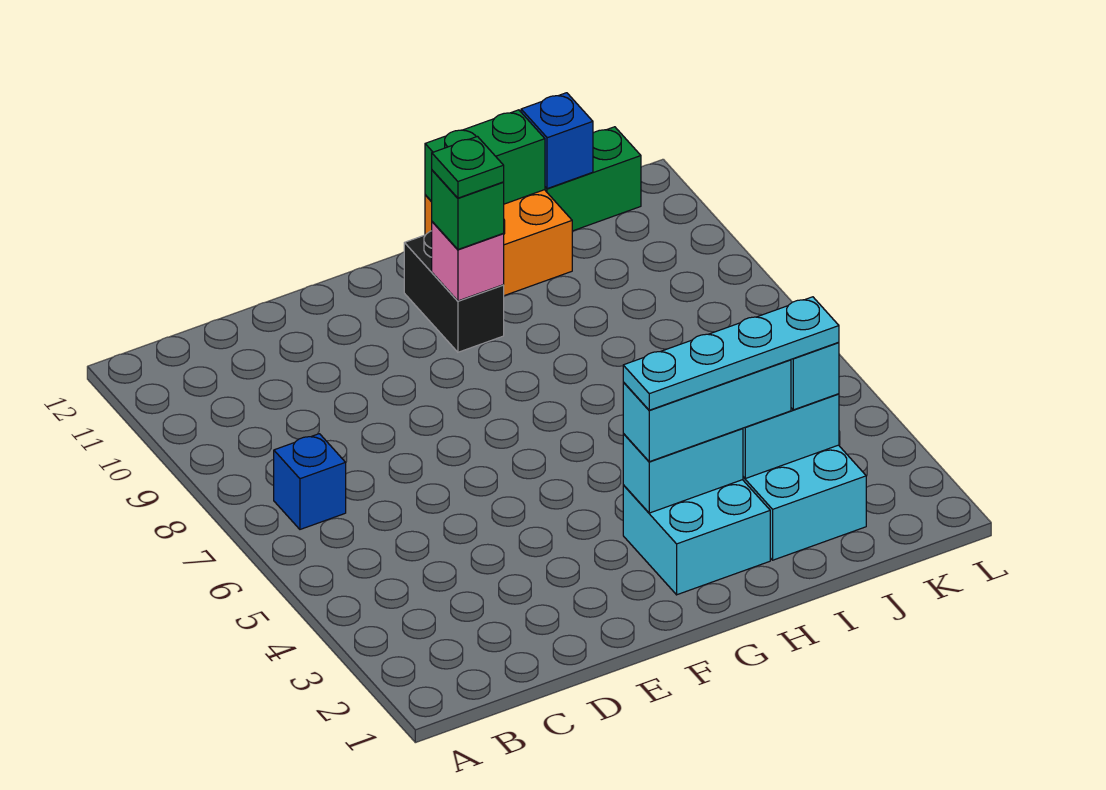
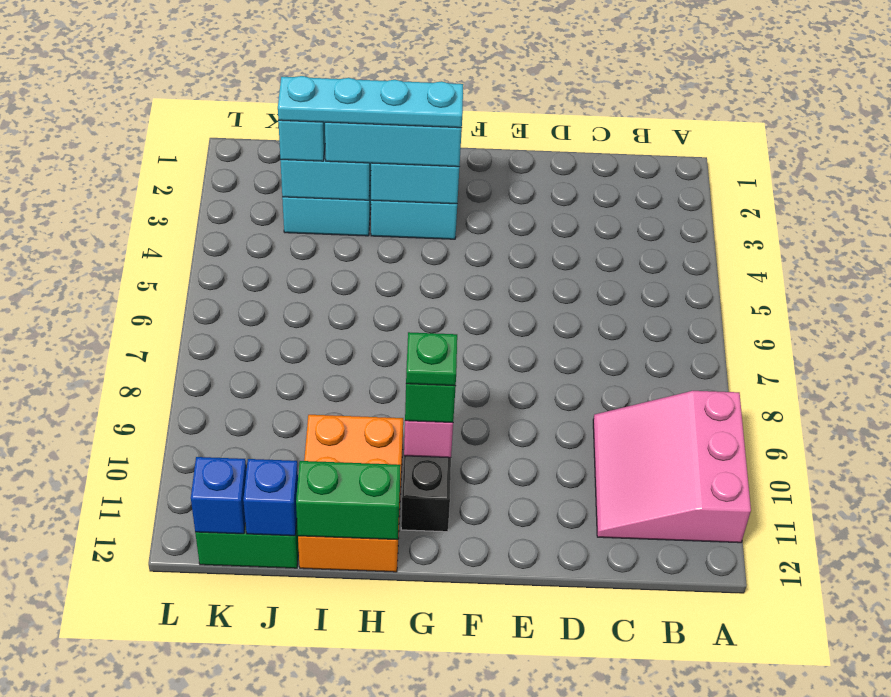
none -> pink 3x3 slope [593,391,751,543]
blue 1x1 brick [274,434,346,529] -> blue 1x1 brick moved to [191,457,246,534]
orange 2x2 brick [425,190,572,296] -> orange 2x3 brick [298,415,403,572]

